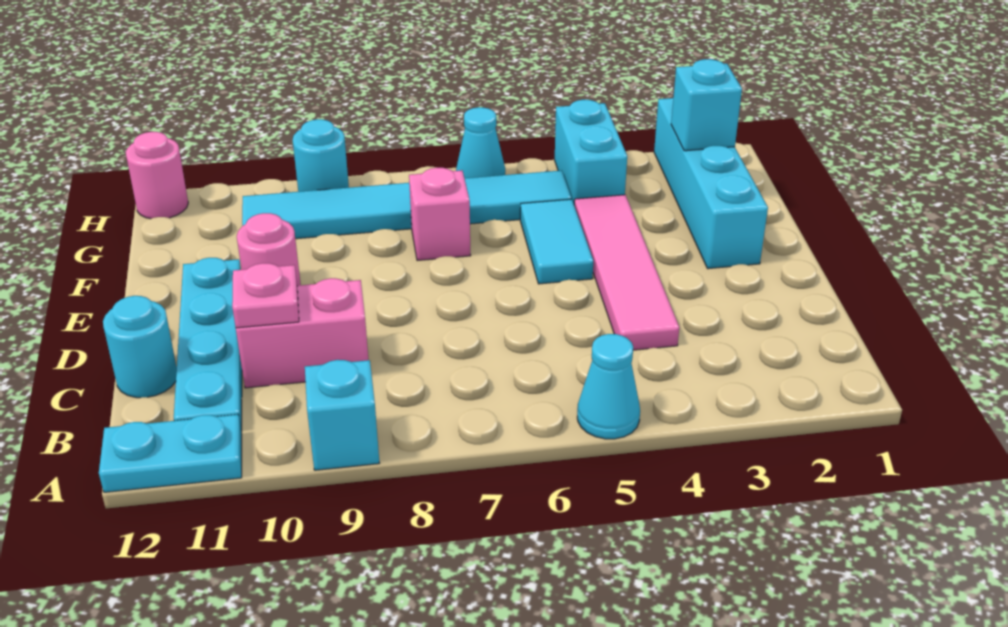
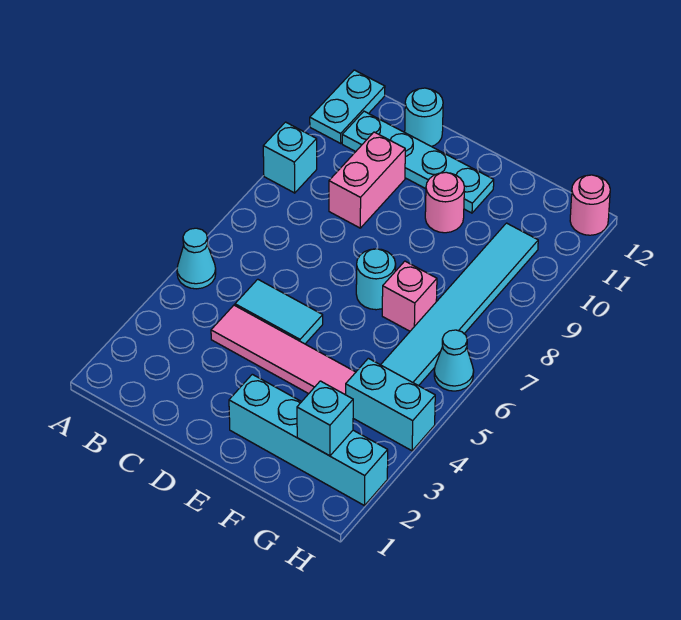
pink 1x1 plate [232,263,299,328] -> none
cyan 1x2 tile [520,199,593,284] -> cyan 1x2 tile moved to [235,279,323,344]
cyan 1x1 round brick [293,119,349,192] -> cyan 1x1 round brick moved to [356,249,396,310]

